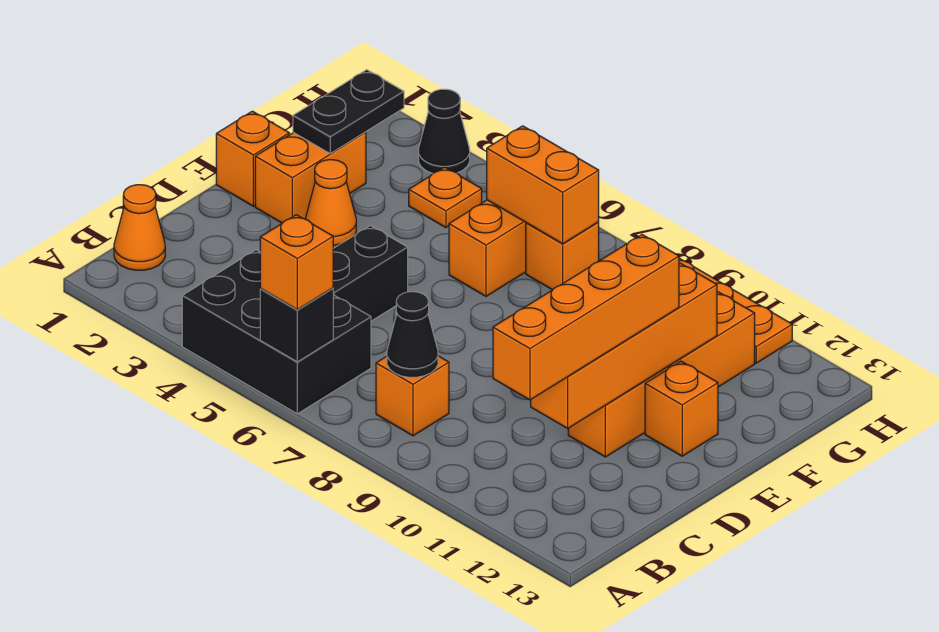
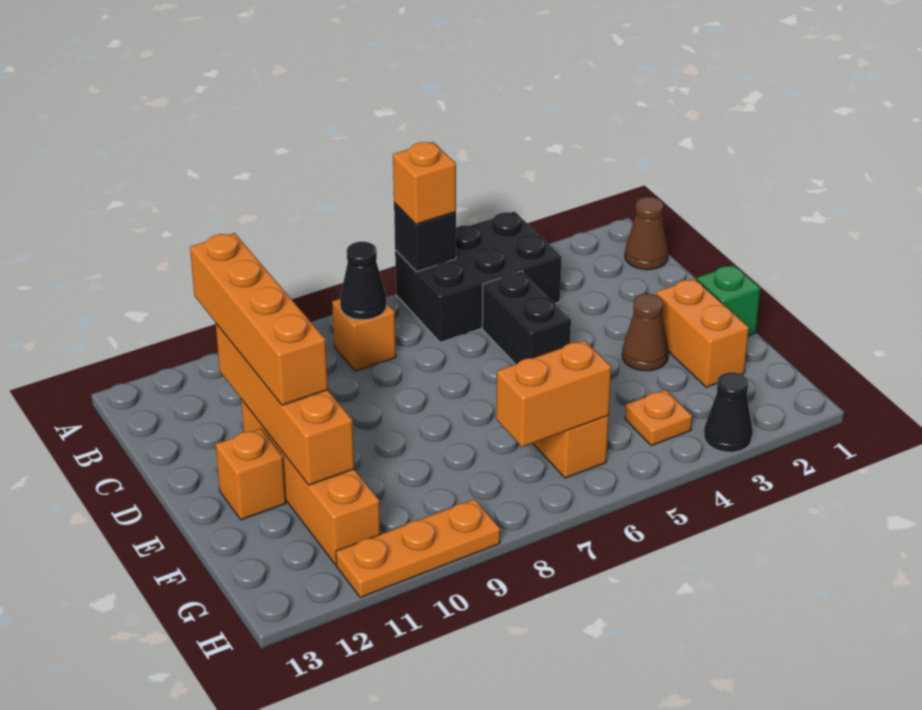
orange 1x1 cone [114,185,165,270] -> brown 1x1 cone [625,197,668,270]
orange 1x1 brick [216,111,289,206] -> green 1x1 brick [696,265,760,336]
orange 1x1 cone [305,160,356,245] -> brown 1x1 cone [622,294,668,371]
black 1x2 plate [293,70,404,153] -> none
orange 1x1 brick [526,222,599,290] -> none

